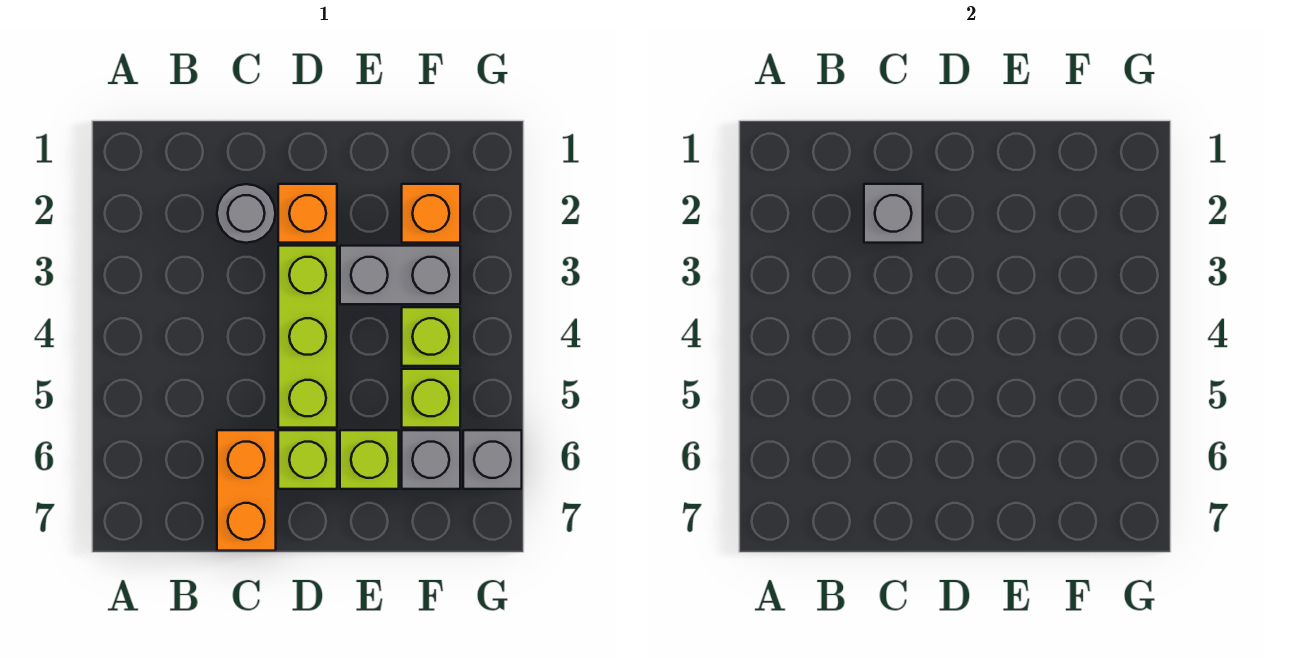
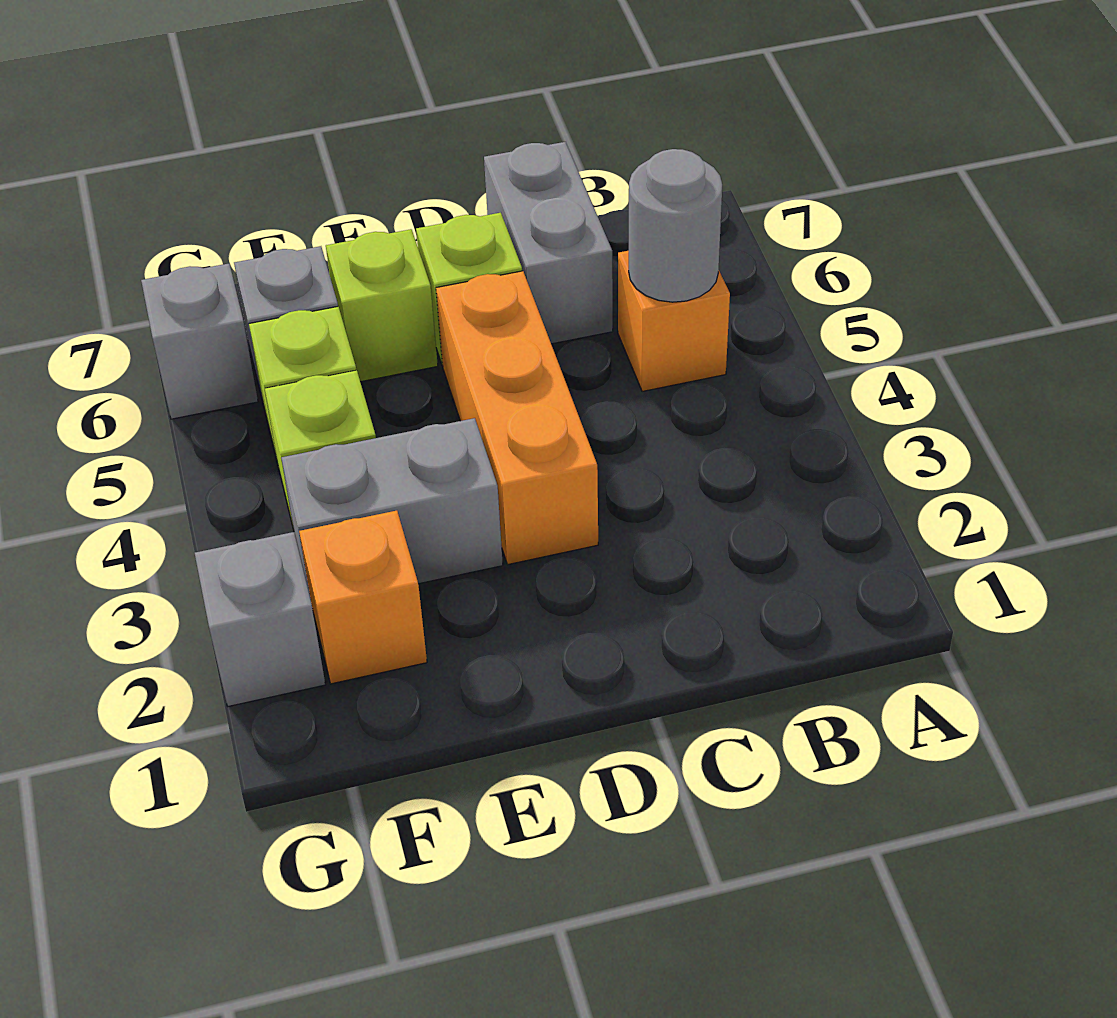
grey 1x1 round brick [217,184,275,243] -> grey 1x1 round brick moved to [629,149,722,302]
grey 1x1 brick [864,184,923,243] -> grey 1x1 brick moved to [195,532,325,706]
orange 1x2 brick [217,430,276,551] -> grey 1x2 brick [484,142,613,344]
orange 1x1 brick [278,184,337,243] -> orange 1x1 brick moved to [618,251,730,392]
lime 1x3 brick [278,246,337,428] -> orange 1x3 brick [436,271,598,564]

